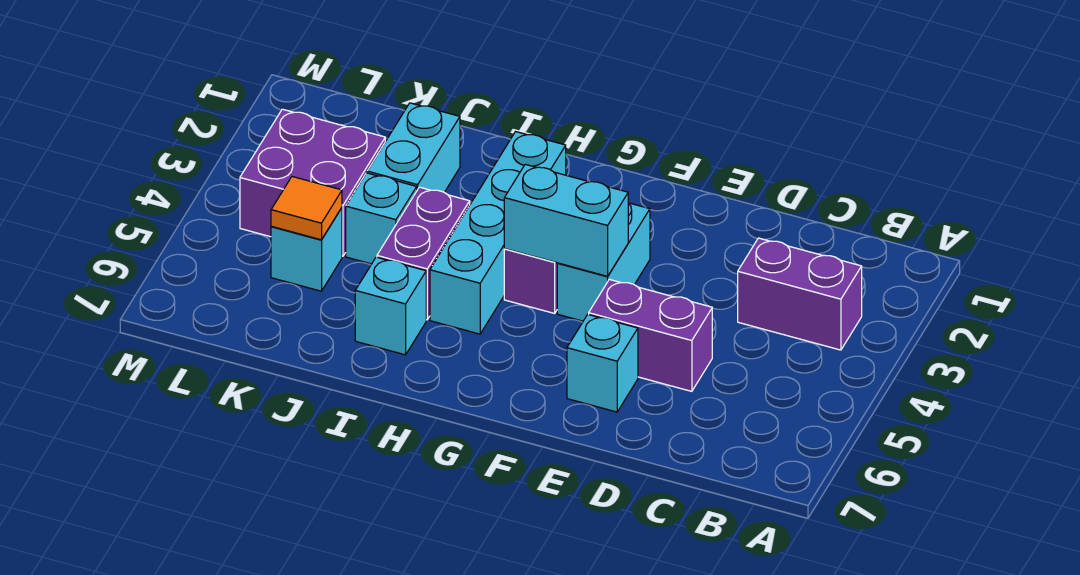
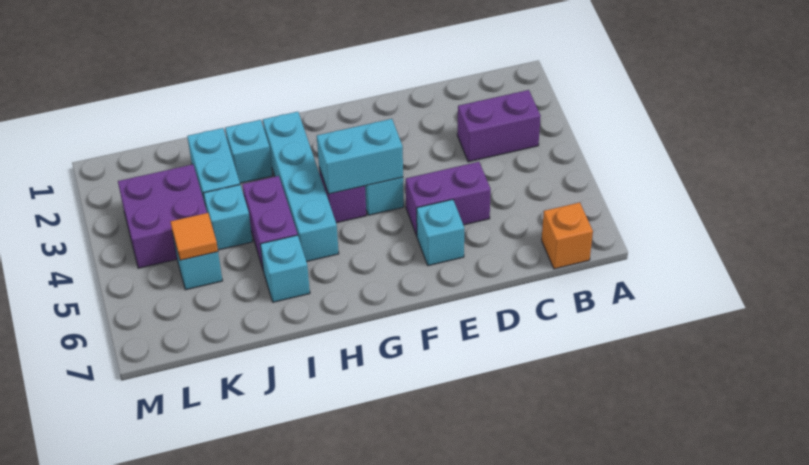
none -> orange 1x1 brick [542,202,593,269]
none -> cyan 1x1 brick [225,120,273,183]

